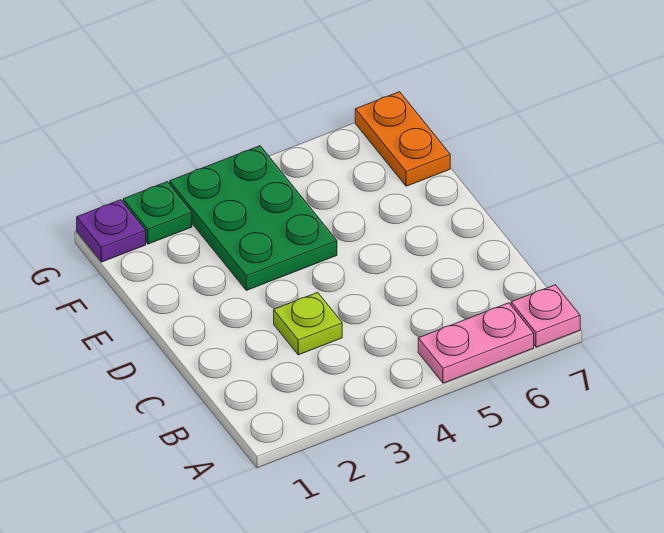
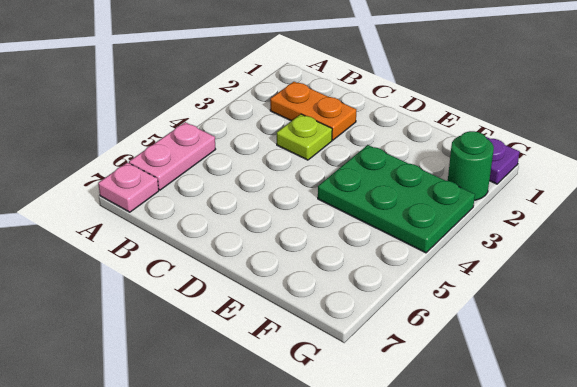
orange 1x2 plate [355,92,450,186] -> orange 1x2 plate moved to [270,82,356,140]
green 1x1 plate [123,182,192,244] -> green 1x1 round brick [448,131,494,200]

